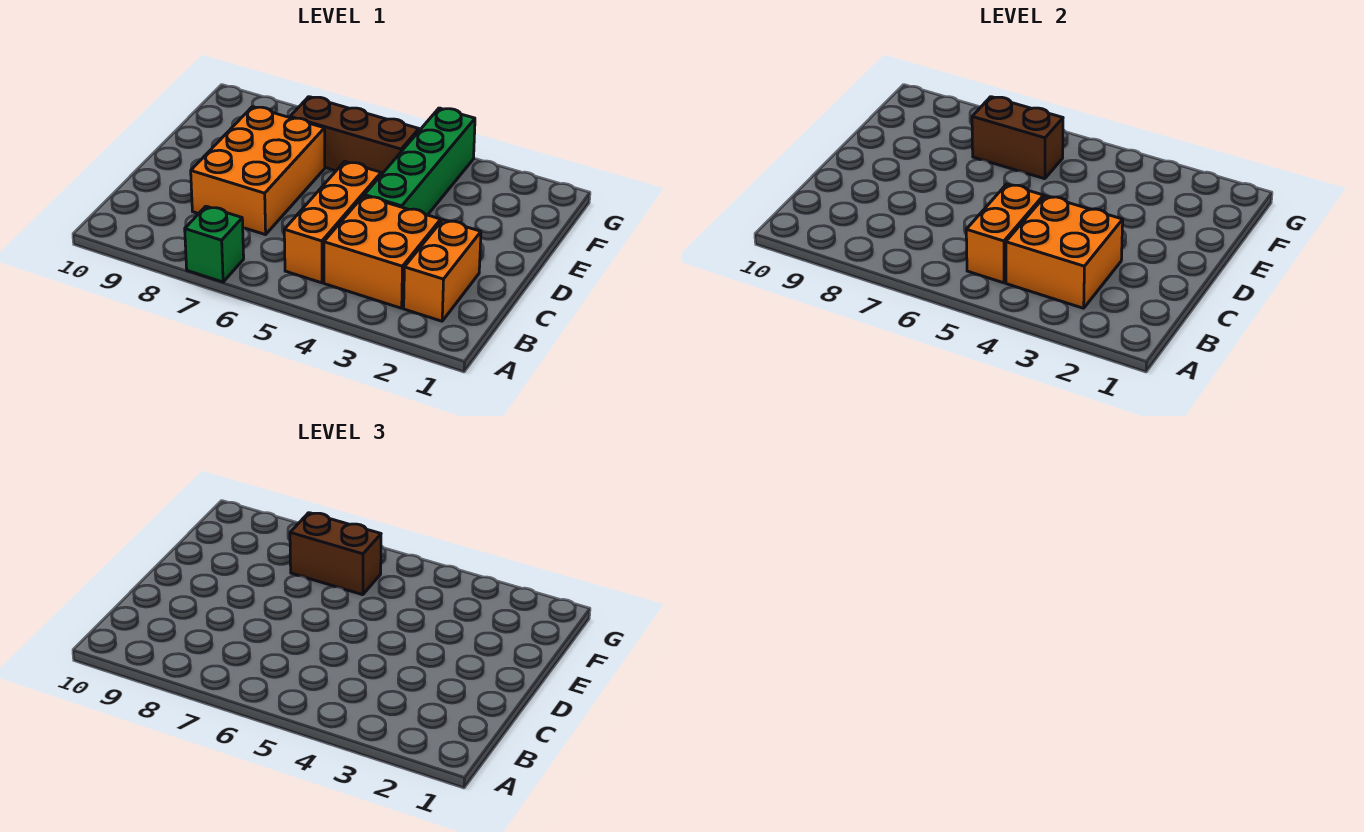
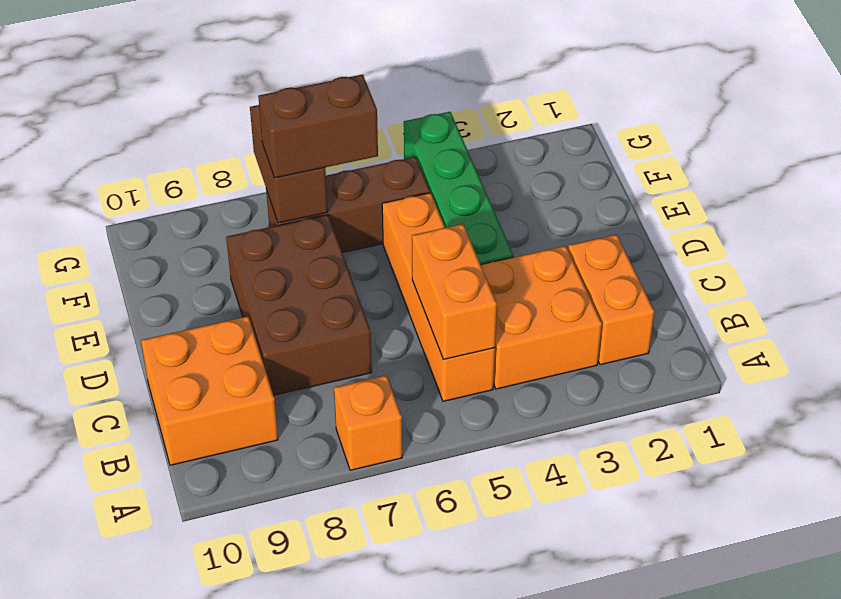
green 1x1 brick [185,206,244,282] -> orange 1x1 brick [334,375,402,470]
orange 2x2 brick [1006,196,1123,308] -> orange 2x2 brick moved to [141,316,278,465]
orange 1x3 brick [284,162,381,283] -> orange 1x4 brick [382,193,495,401]
orange 2x3 brick [191,107,325,235] -> brown 2x3 brick [226,215,372,395]
brown 1x2 brick [972,97,1063,179] -> brown 1x2 brick turned to [250,105,328,223]

